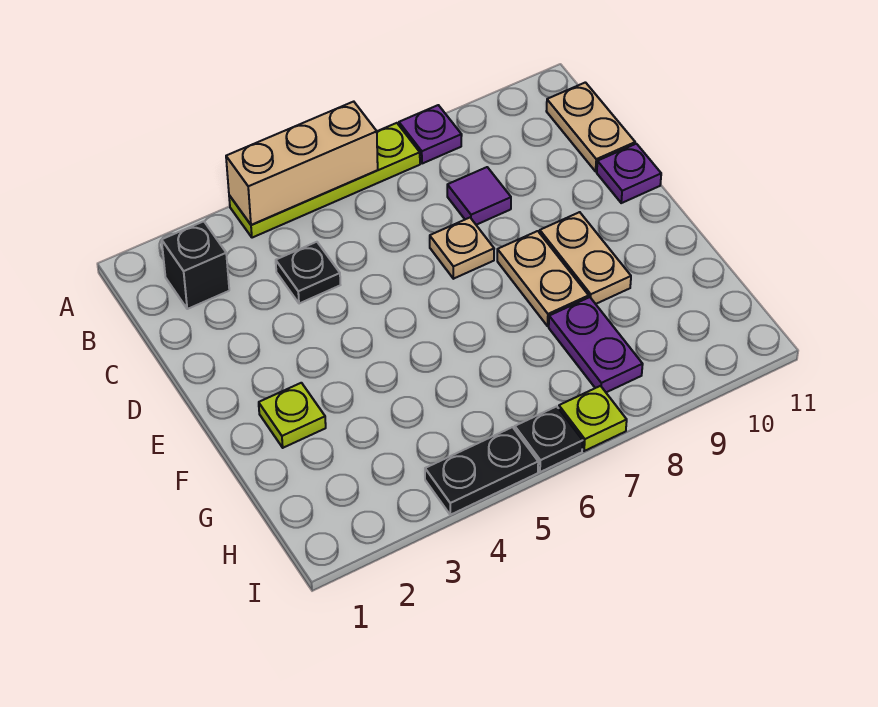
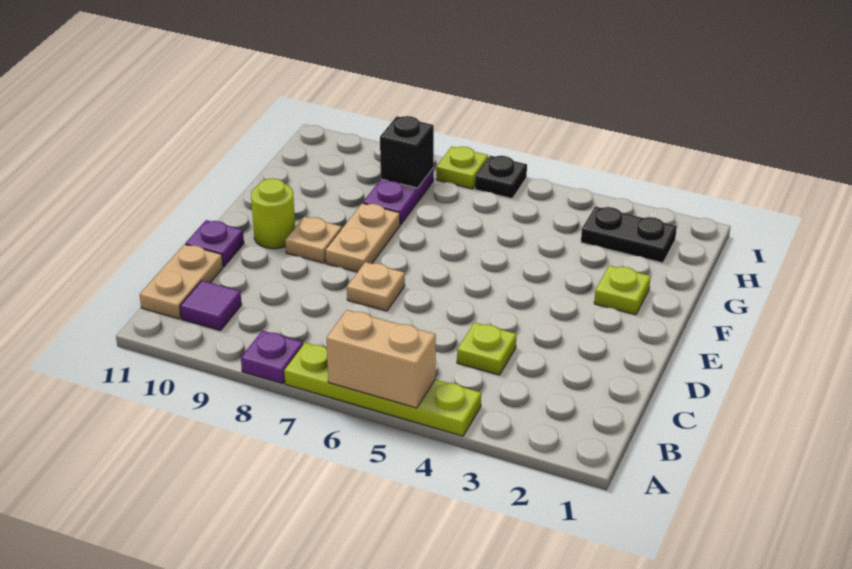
tan 1x3 brick [226,102,378,225] -> tan 1x2 brick [326,310,436,408]
black 1x1 brick [162,221,229,309] -> black 1x1 brick moved to [380,116,434,188]
black 1x1 plate [276,242,340,304] -> lime 1x1 plate [457,322,516,375]
purple 1x1 tile [447,167,511,225] -> purple 1x1 tile moved to [180,281,242,331]
tan 1x2 plate [540,212,631,304] -> tan 1x1 plate [285,217,342,263]
none -> lime 1x1 round brick [251,179,295,249]
black 1x2 plate [425,427,538,515] -> black 1x2 plate moved to [581,206,677,263]

